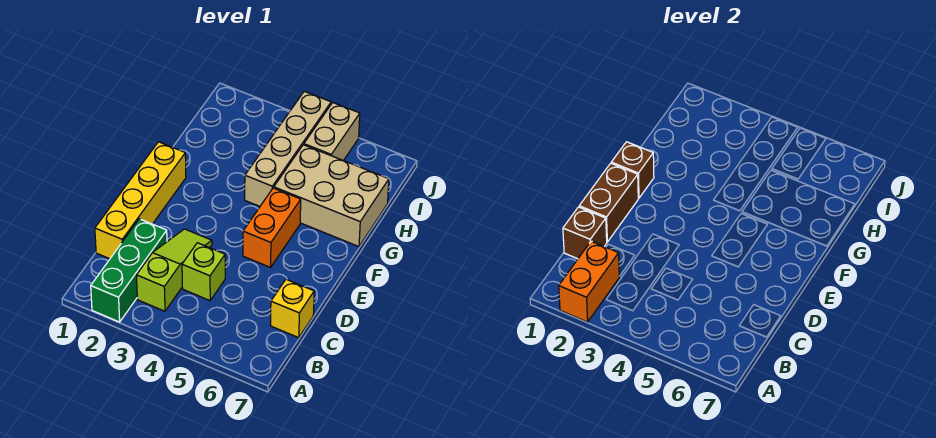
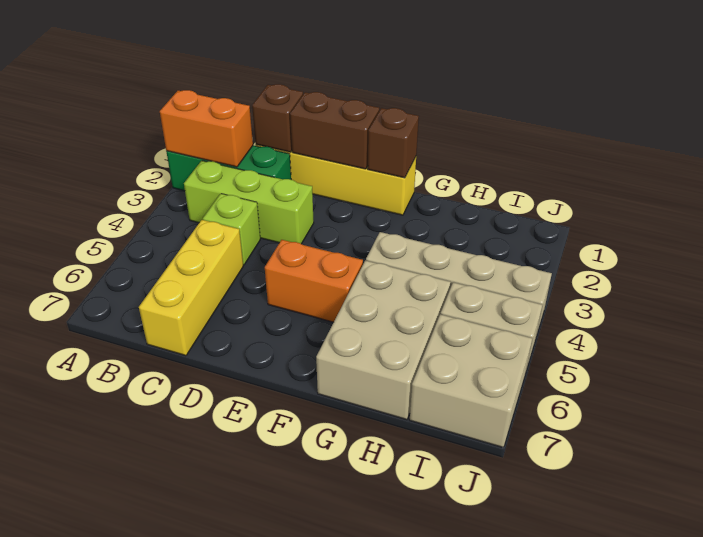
lime 1x3 slope [137,229,212,311] -> lime 1x3 brick [184,161,314,244]
yellow 1x1 brick [271,279,314,338] -> yellow 1x3 brick [139,220,243,356]
none -> tan 2x2 brick [410,314,533,448]

